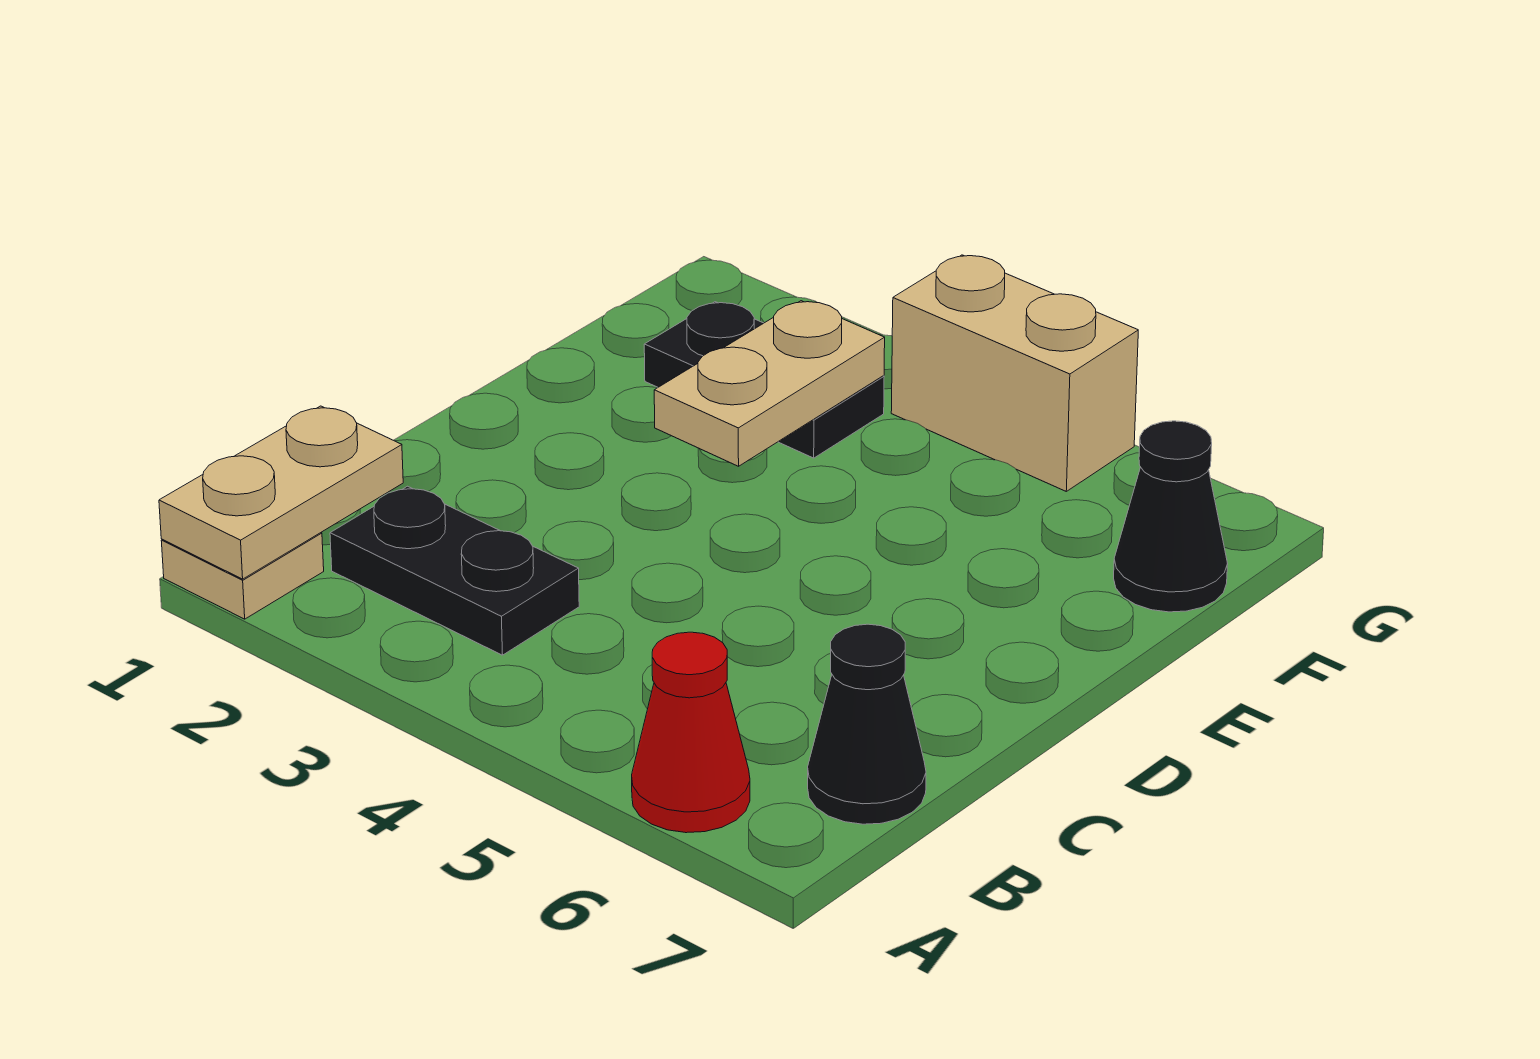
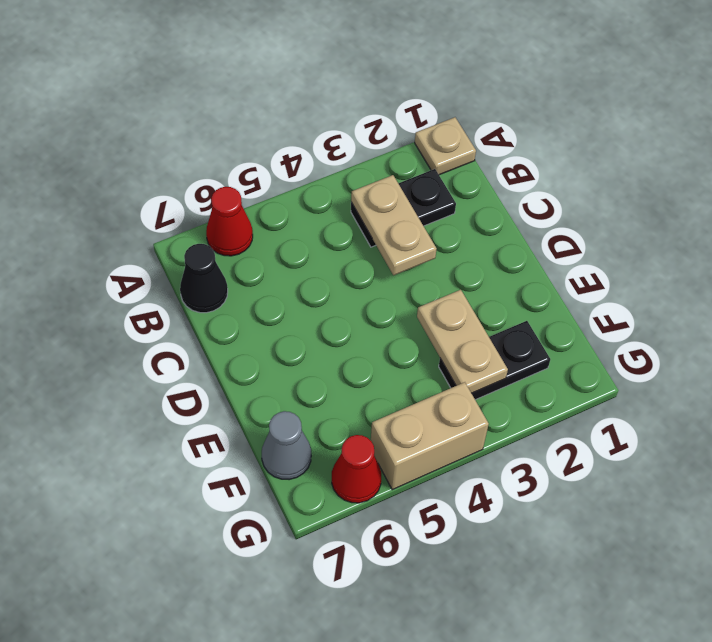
tan 1x2 plate [159,406,403,579] -> tan 1x2 plate moved to [351,175,436,275]
black 1x1 cone [1114,421,1228,612] -> grey 1x1 cone [262,411,311,480]
none -> red 1x1 cone [332,435,381,503]

